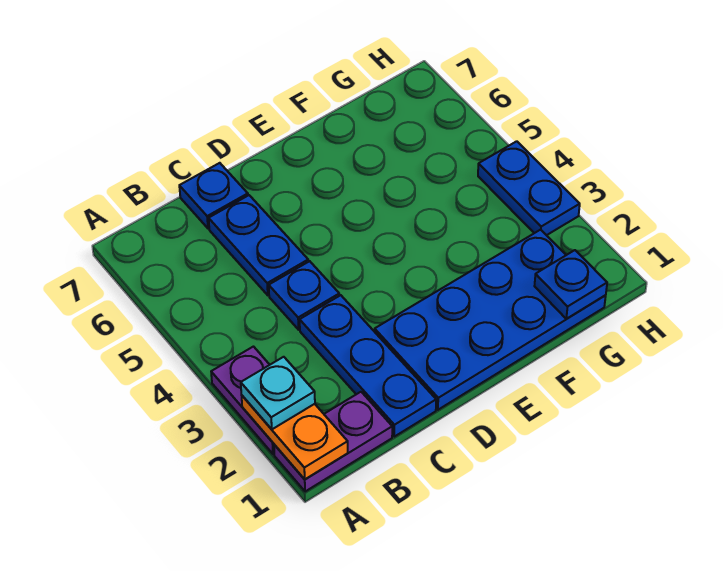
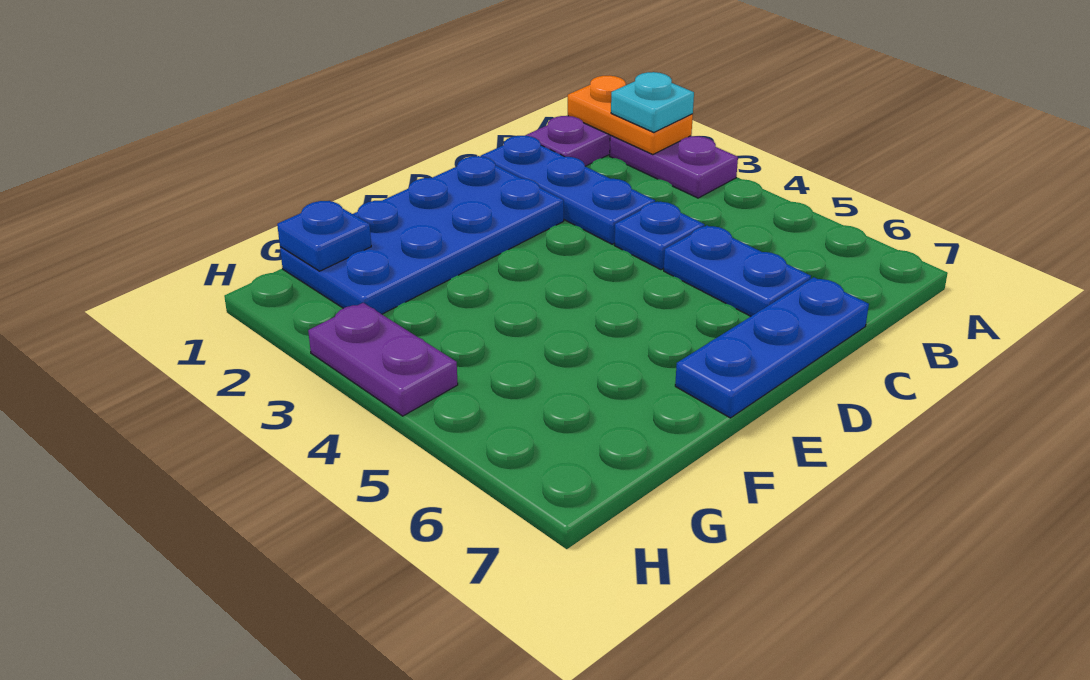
blue 1x1 plate [179,163,248,229] -> blue 1x3 plate [675,277,869,418]
blue 1x2 plate [478,141,580,235] -> purple 1x2 plate [308,303,458,416]

